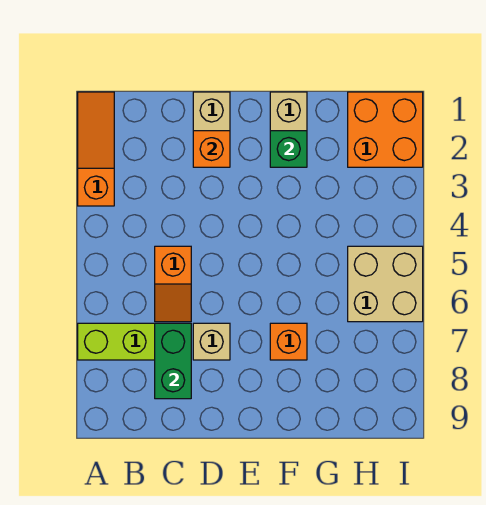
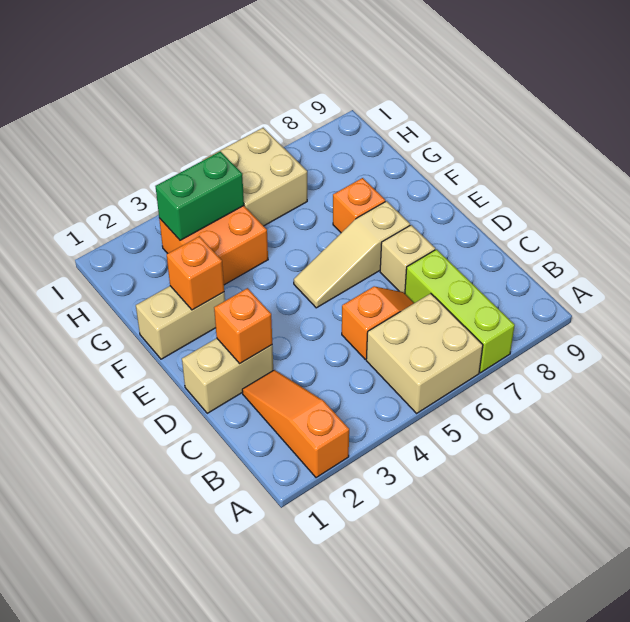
orange 1x3 slope [78,92,114,206] -> orange 1x3 slope turned to [242,370,349,478]
none -> tan 2x2 brick [366,293,483,413]
green 1x2 brick [155,323,191,399] -> green 1x2 brick moved to [155,151,244,240]
none -> tan 1x3 slope [294,201,410,308]
green 1x1 brick [270,131,307,167] -> orange 1x1 brick [167,236,224,310]
orange 2x2 brick [348,92,423,167] -> orange 2x2 brick moved to [159,206,268,285]

